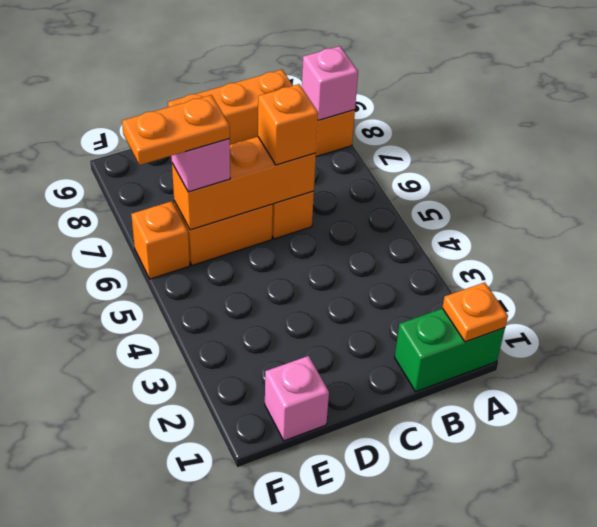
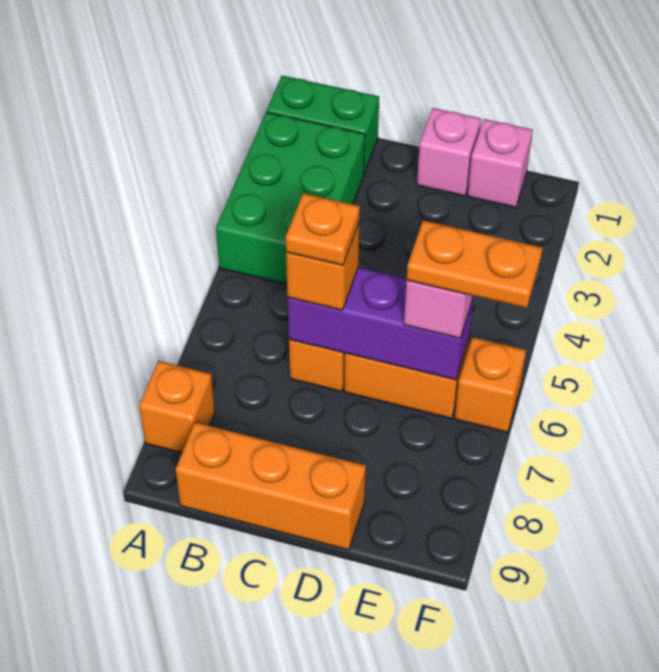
orange 1x1 plate [442,282,508,342] -> orange 1x1 plate moved to [286,193,360,265]
none -> green 2x3 brick [216,112,365,284]
pink 1x1 brick [302,46,358,120] -> pink 1x1 brick moved to [417,108,481,196]
orange 1x3 brick [172,137,316,230] -> purple 1x3 brick [288,267,474,380]

